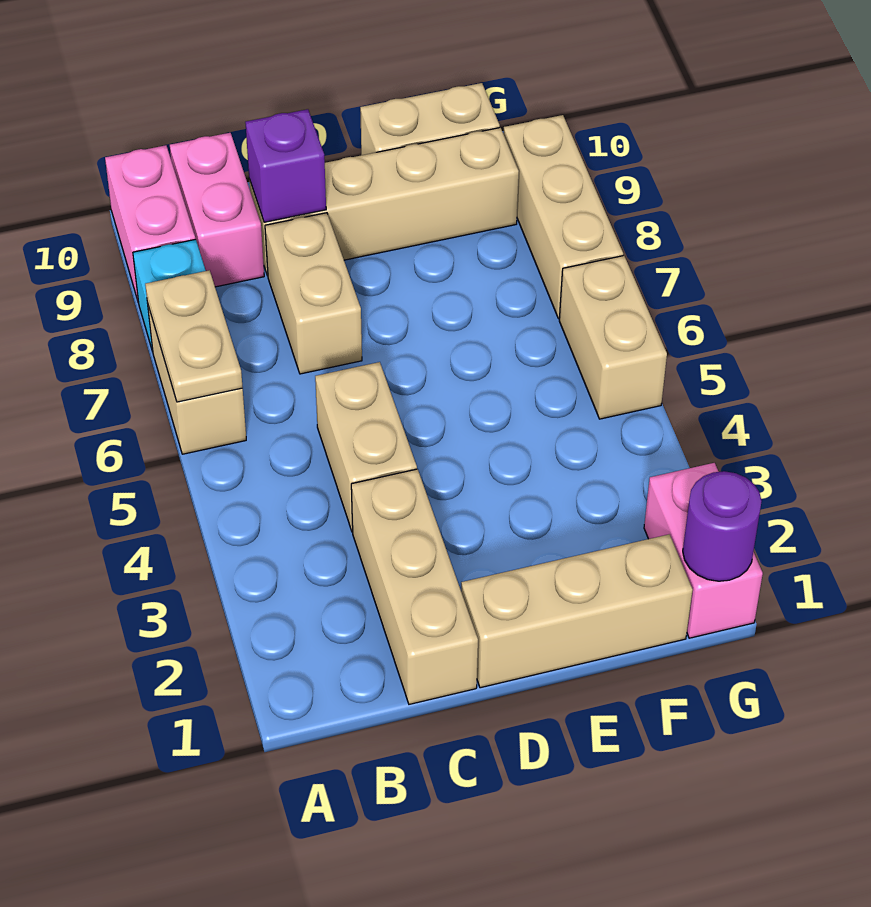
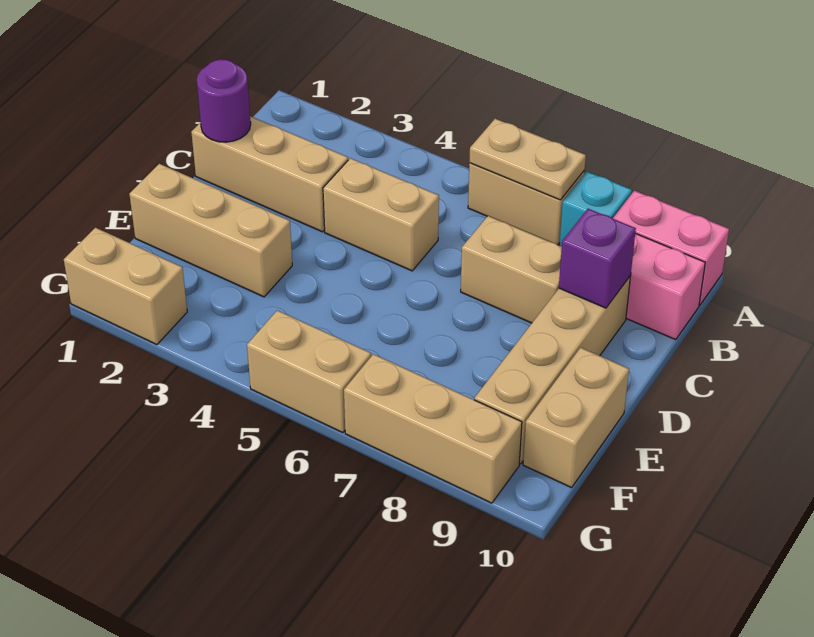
tan 1x3 brick [461,534,693,688] -> tan 1x3 brick turned to [129,164,292,297]
pink 1x2 brick [644,463,763,638] -> tan 1x2 brick [64,228,187,345]
purple 1x1 round brick [683,471,762,581] -> purple 1x1 round brick moved to [197,59,251,142]

